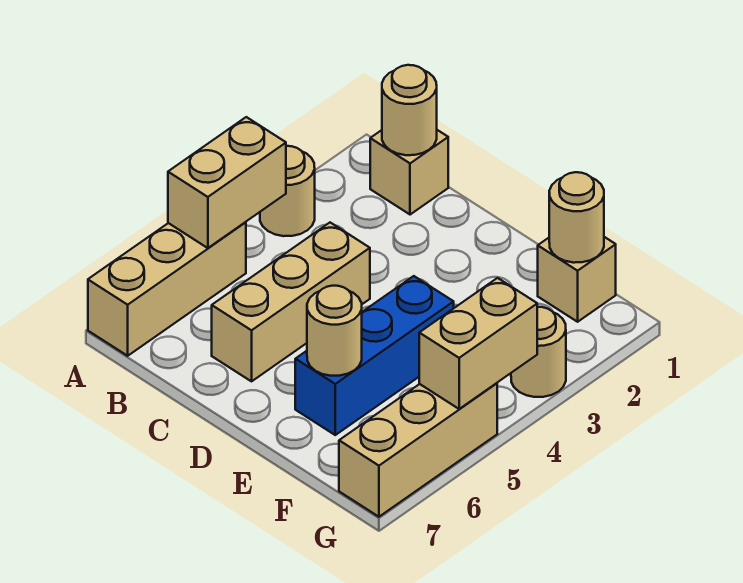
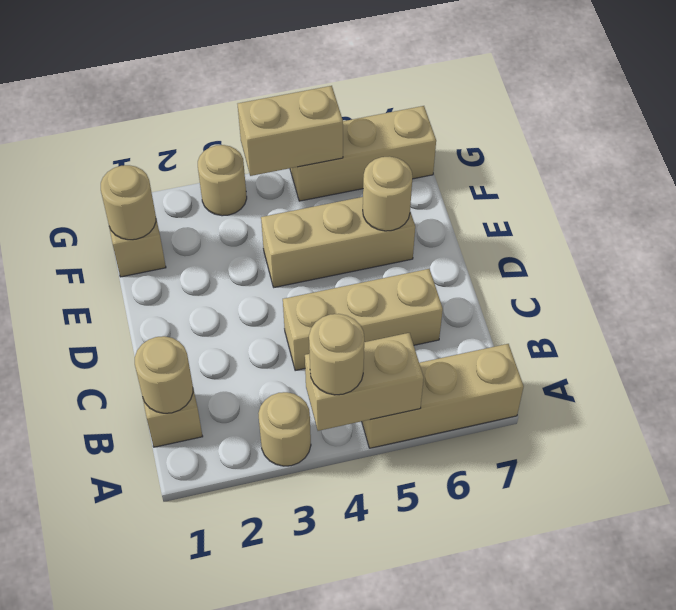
none -> tan 1x1 round brick [309,314,364,395]
blue 1x3 brick [295,276,454,435] -> tan 1x3 brick [261,197,415,287]

